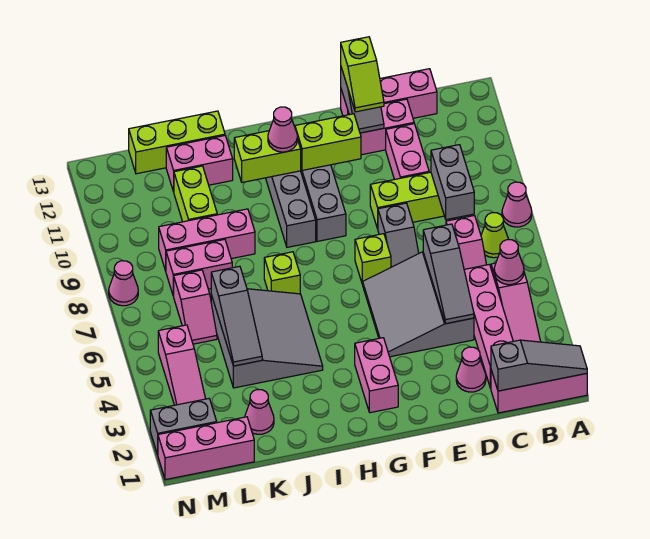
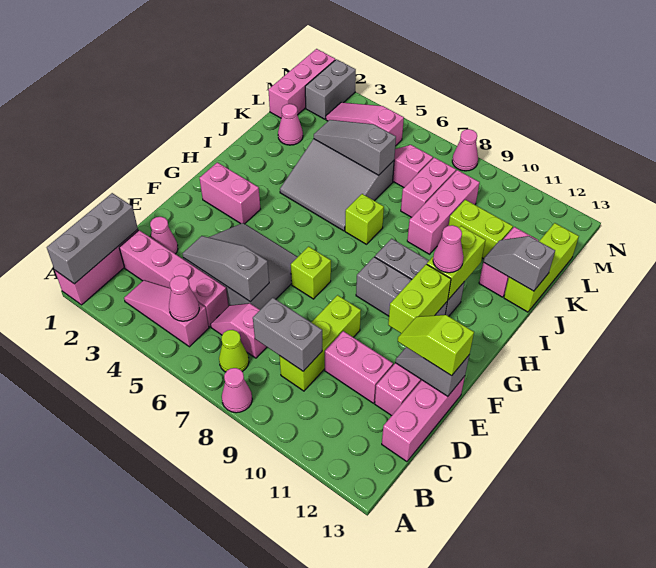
grey 1x3 slope [491,340,587,391] -> grey 1x3 brick [47,193,138,284]
grey 1x2 slope [378,203,419,267] -> grey 1x2 slope moved to [483,236,555,291]

